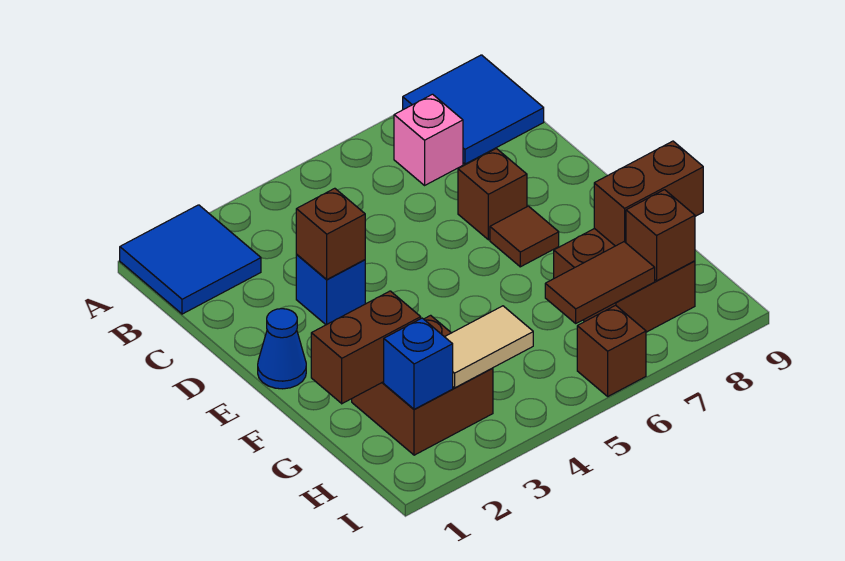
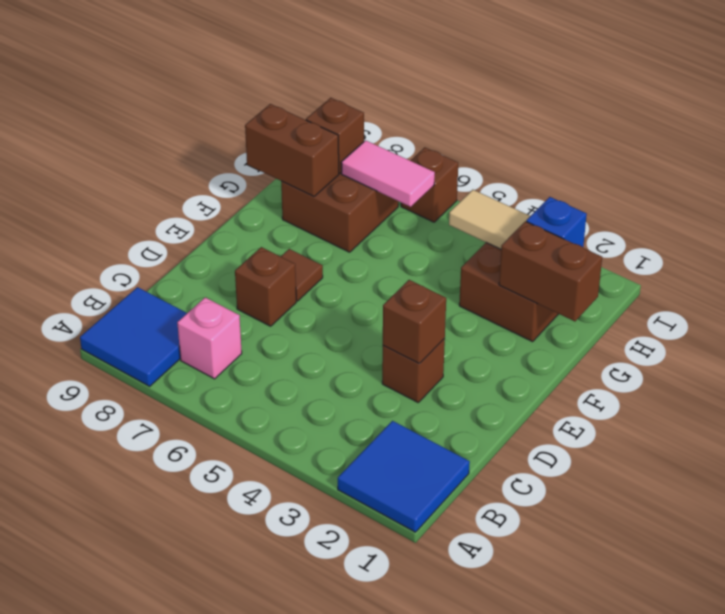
blue 1x1 brick [296,255,365,325] -> brown 1x1 brick [382,339,445,402]
blue 1x1 cone [258,309,306,389] -> none
brown 1x2 tile [545,242,655,323] -> pink 1x2 tile [341,140,435,207]

